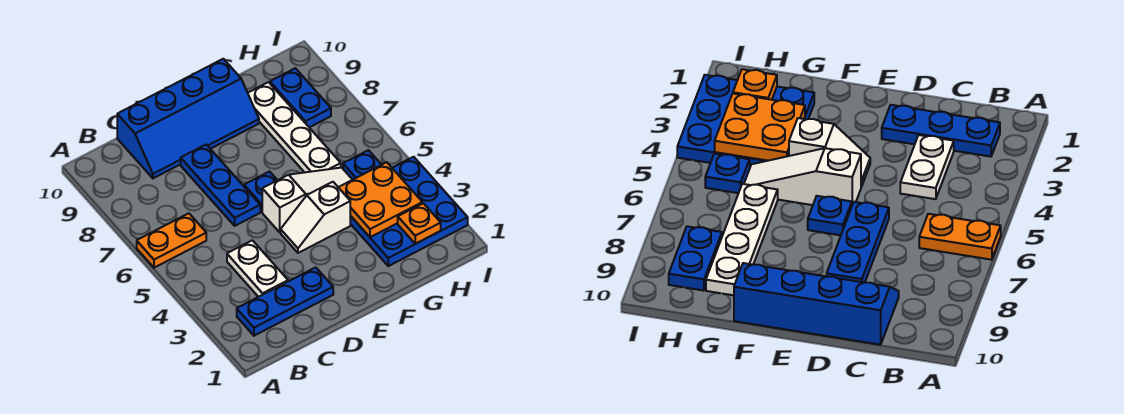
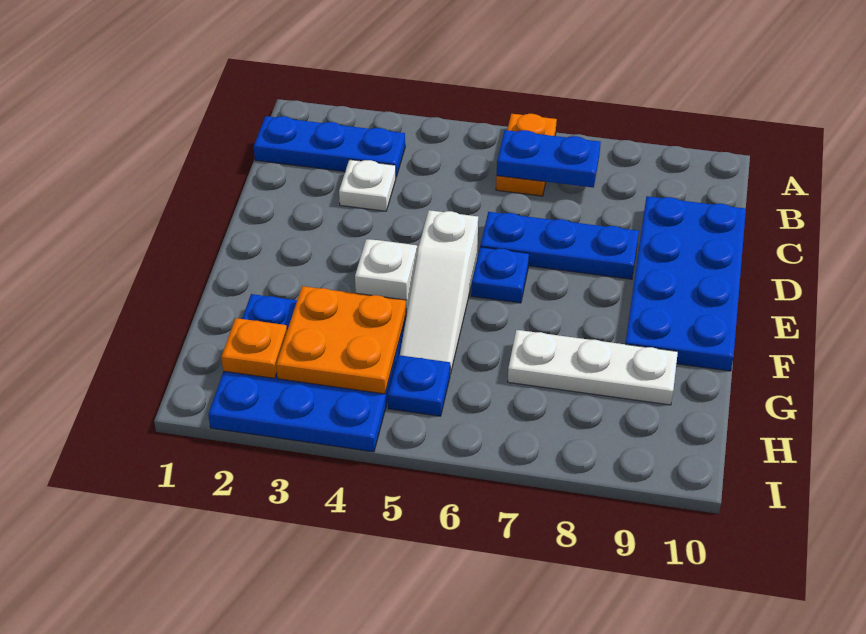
blue 1x3 plate [237,267,333,336] -> blue 1x3 plate turned to [254,116,405,177]
white 1x2 plate [227,240,288,297] -> white 1x1 plate [339,160,396,211]
blue 2x4 slope [117,59,259,178] -> blue 2x4 plate [625,196,746,371]
white 1x4 plate [248,82,341,172] -> white 1x3 plate [508,330,678,405]
blue 1x2 plate [270,68,331,127] -> blue 1x2 plate moved to [497,130,601,188]

